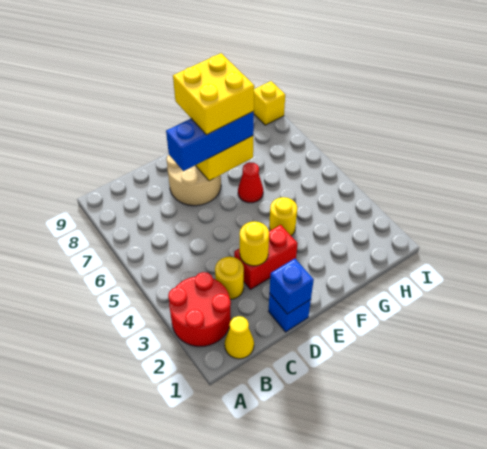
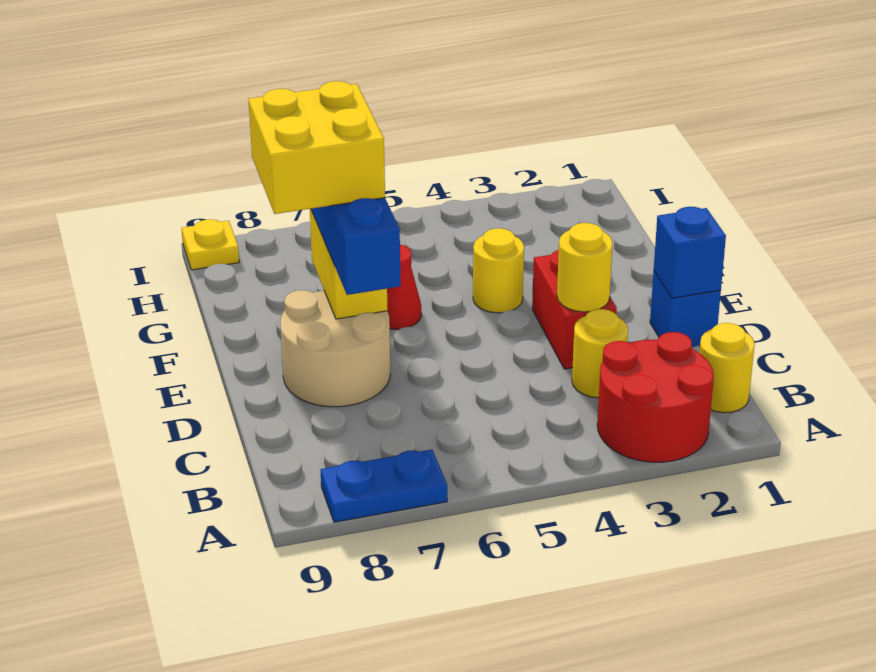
none -> blue 1x2 plate [321,450,447,522]
yellow 1x1 cone [225,316,254,359] -> yellow 1x1 round brick [699,323,755,413]
yellow 1x1 brick [254,81,285,125] -> yellow 1x1 plate [181,219,239,270]

